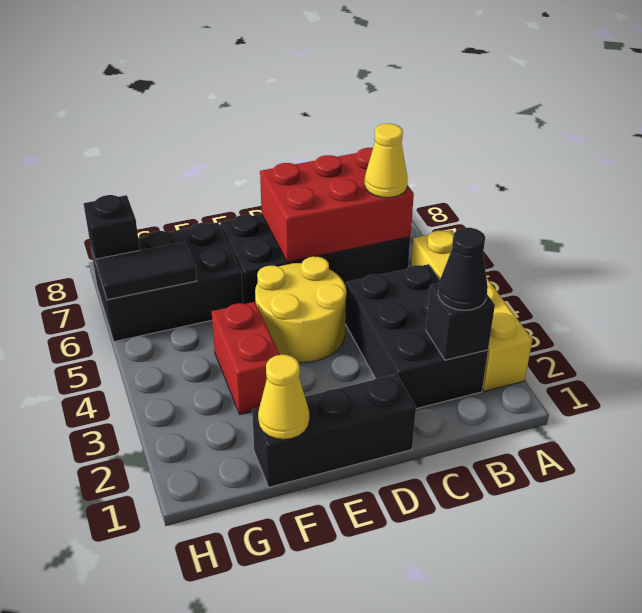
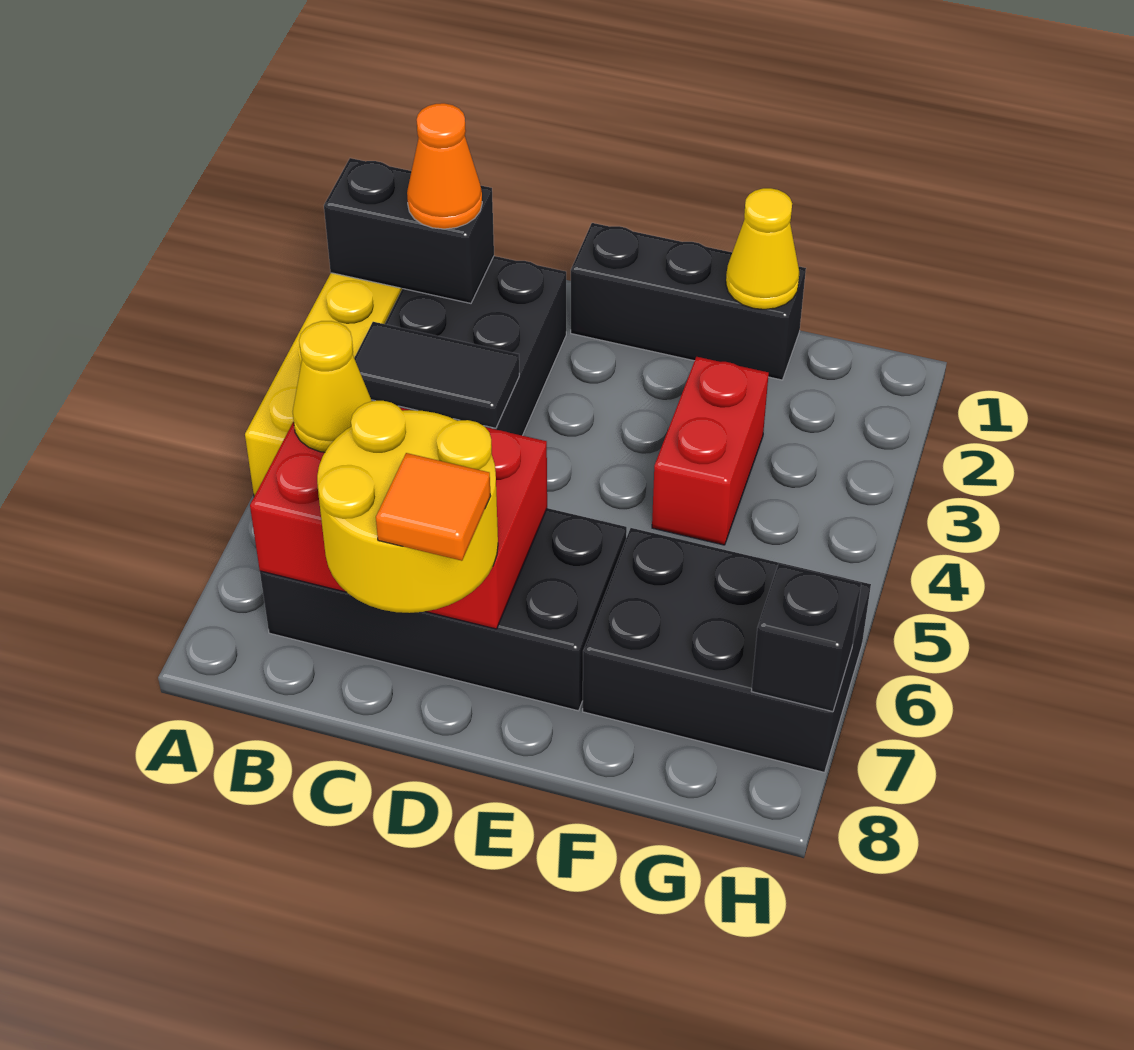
black 1x1 brick [426,283,495,360] -> black 1x2 brick [324,158,494,303]
black 1x1 cone [438,228,488,310] -> orange 1x1 cone [407,103,482,229]
yellow 2x2 round brick [255,257,346,363] -> yellow 2x2 round brick moved to [317,401,498,613]
none -> orange 1x1 tile [376,453,490,561]
black 1x2 tile [96,242,197,300] -> black 1x2 tile moved to [354,322,519,428]

